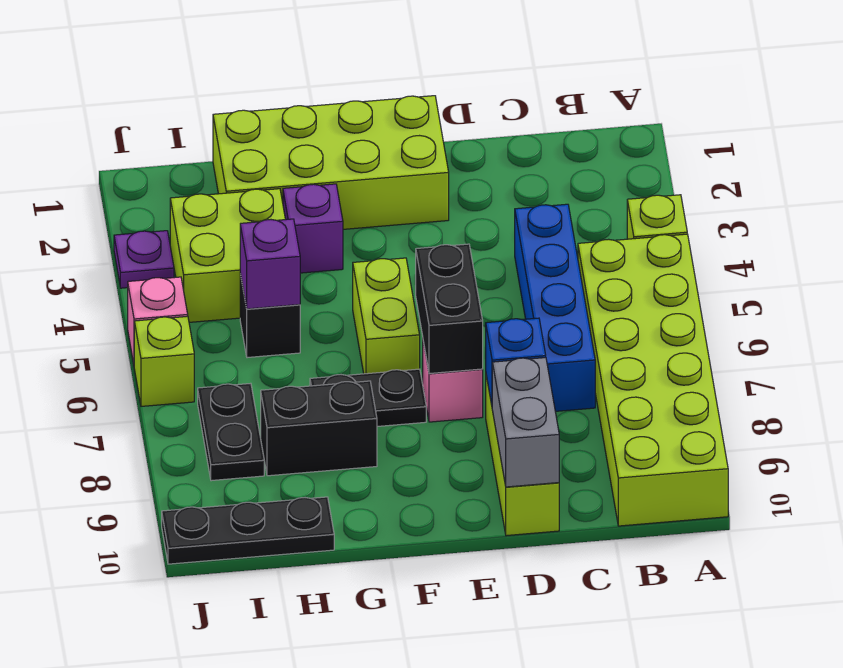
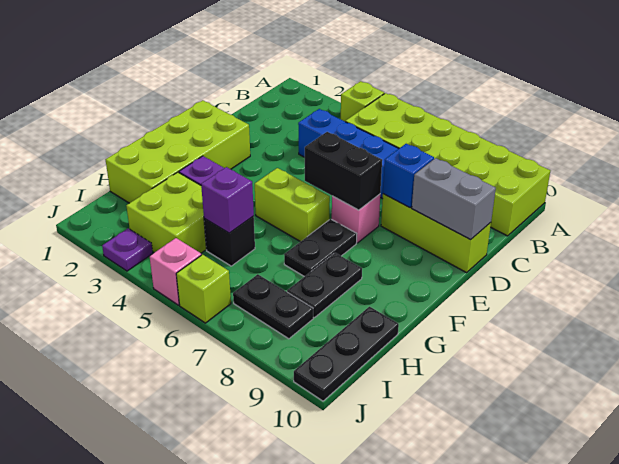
black 1x2 brick [261,381,377,476] -> black 1x2 plate [287,253,362,318]

